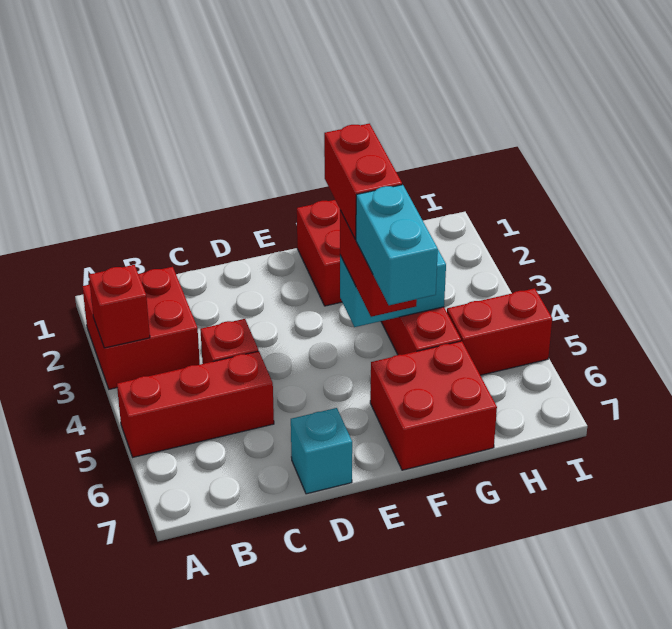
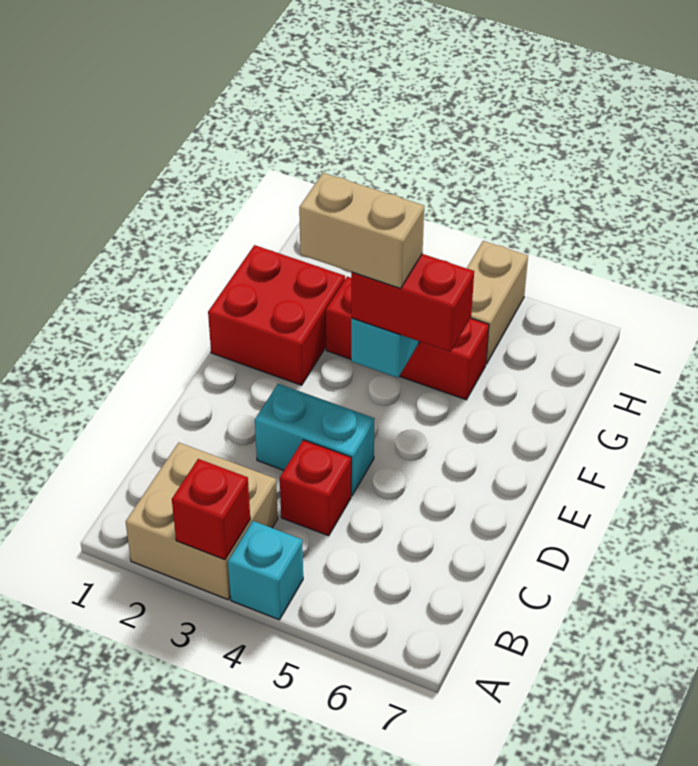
red 2x2 brick [82,267,200,389] -> tan 2x2 brick [126,443,278,599]
red 1x3 brick [117,351,274,457] -> none
cyan 1x1 brick [291,408,352,494] -> cyan 1x1 brick moved to [228,521,303,620]
red 1x2 brick [324,124,402,239] -> tan 1x2 brick [299,173,424,288]
cyan 1x2 brick [356,185,438,305] -> cyan 1x2 brick moved to [255,384,374,496]
red 2x2 brick [370,341,497,470] -> none
red 1x2 brick [447,288,552,375] -> tan 1x2 brick [467,241,528,364]

